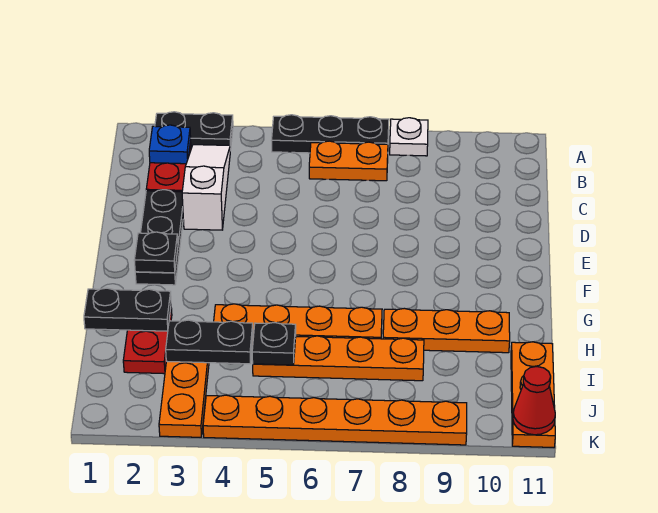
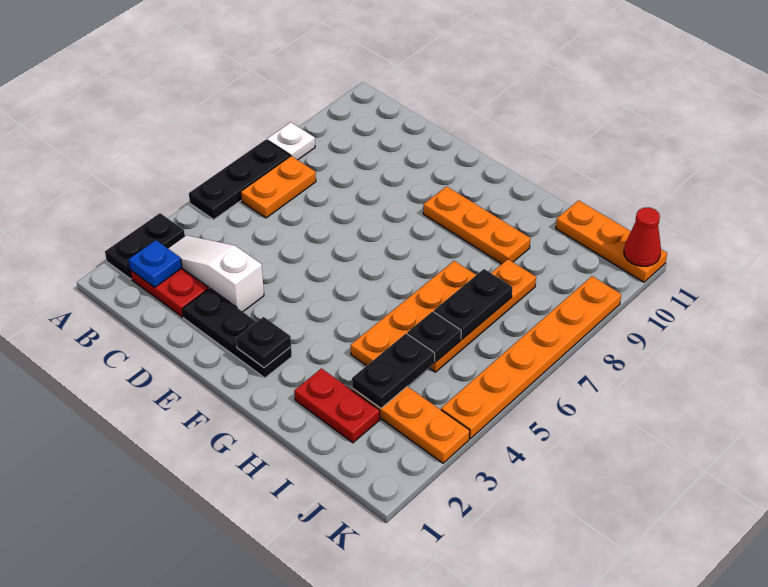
black 1x2 plate [84,288,171,331] -> black 1x2 plate moved to [434,269,513,339]
orange 1x3 plate [383,308,510,353] -> orange 1x3 plate turned to [423,186,531,264]

